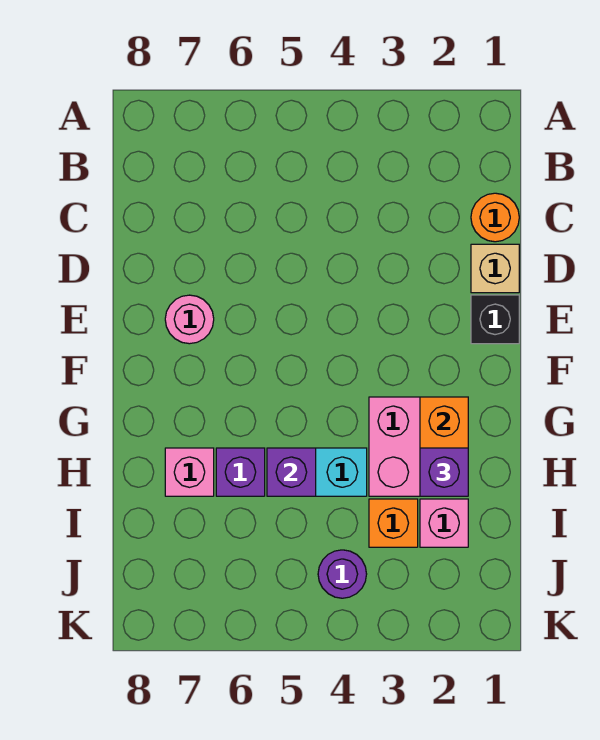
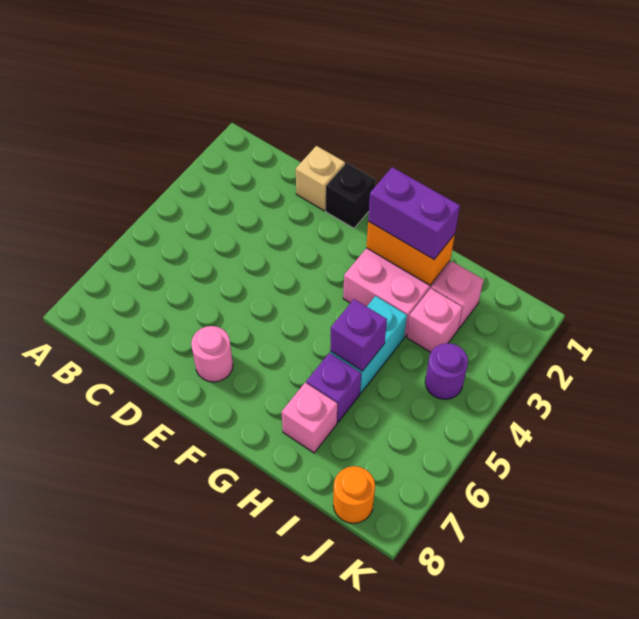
orange 1x1 round brick [471,193,519,242] -> orange 1x1 round brick moved to [333,466,375,523]
purple 1x1 brick [420,448,468,496] -> purple 1x2 brick [368,167,460,259]
orange 1x1 brick [369,499,418,547] -> pink 1x1 brick [407,288,463,352]

